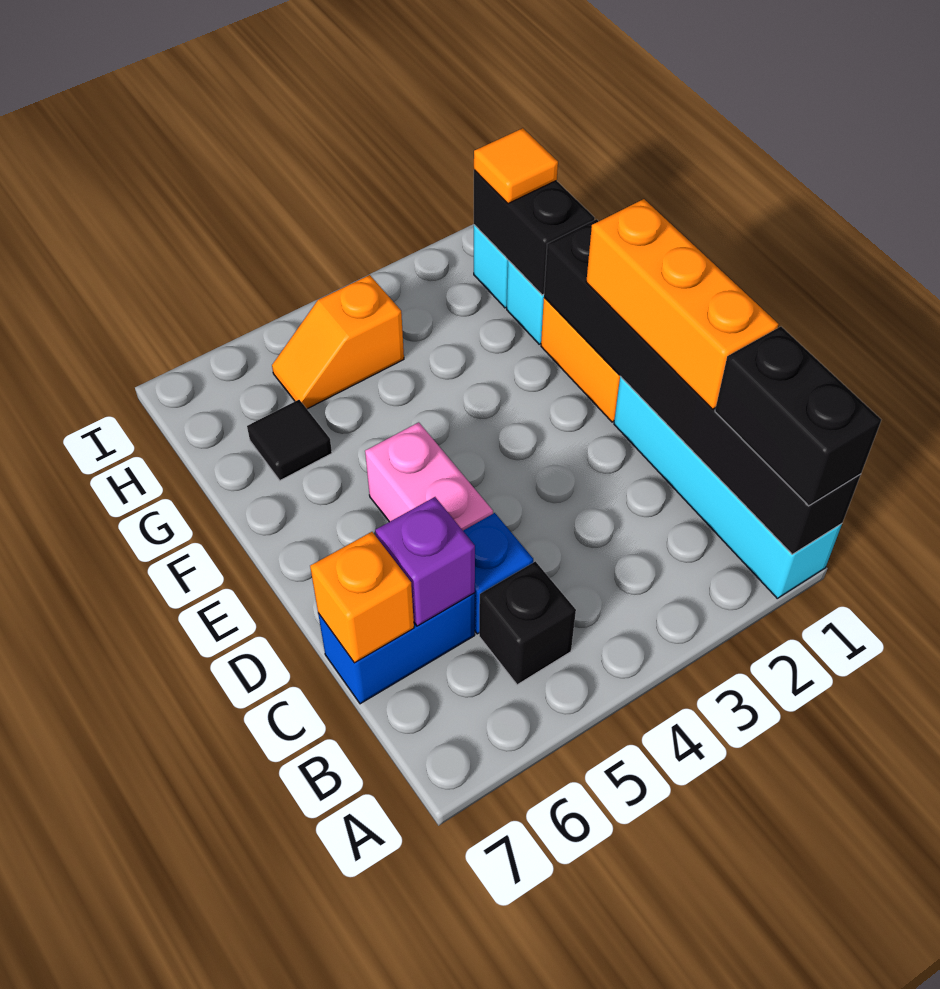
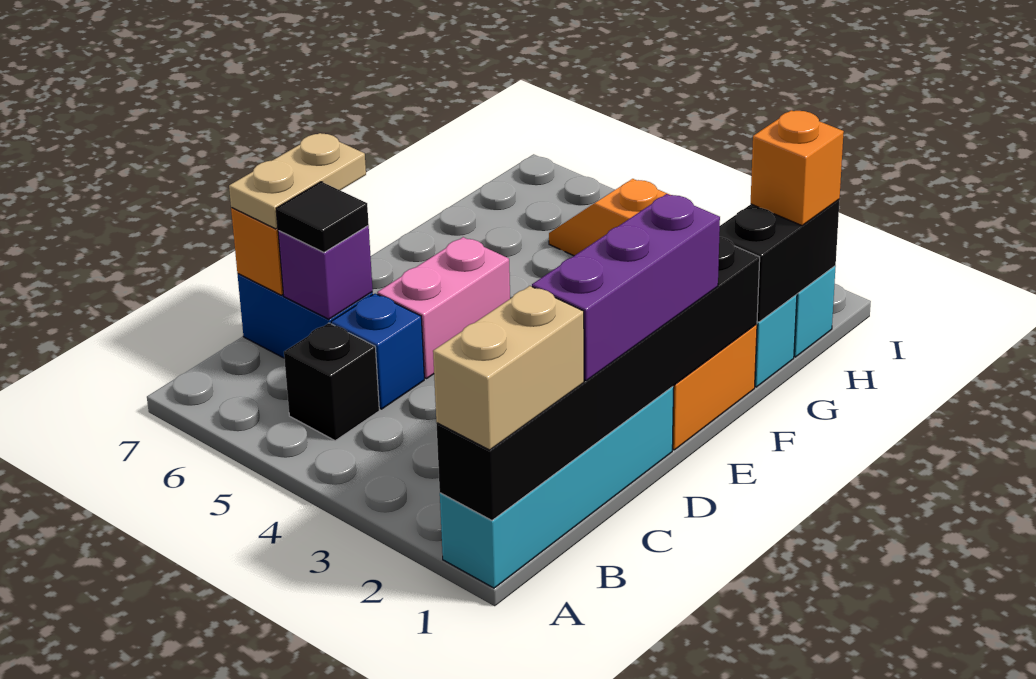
black 1x2 brick [715,327,881,506] -> tan 1x2 brick [433,286,584,450]
orange 1x3 brick [586,199,779,409] -> purple 1x3 brick [532,194,720,381]
none -> tan 1x2 plate [229,133,366,229]
black 1x1 tile [247,400,332,481] -> black 1x1 tile moved to [276,182,369,252]
orange 1x1 tile [474,128,558,204] -> orange 1x1 brick [751,110,844,226]

